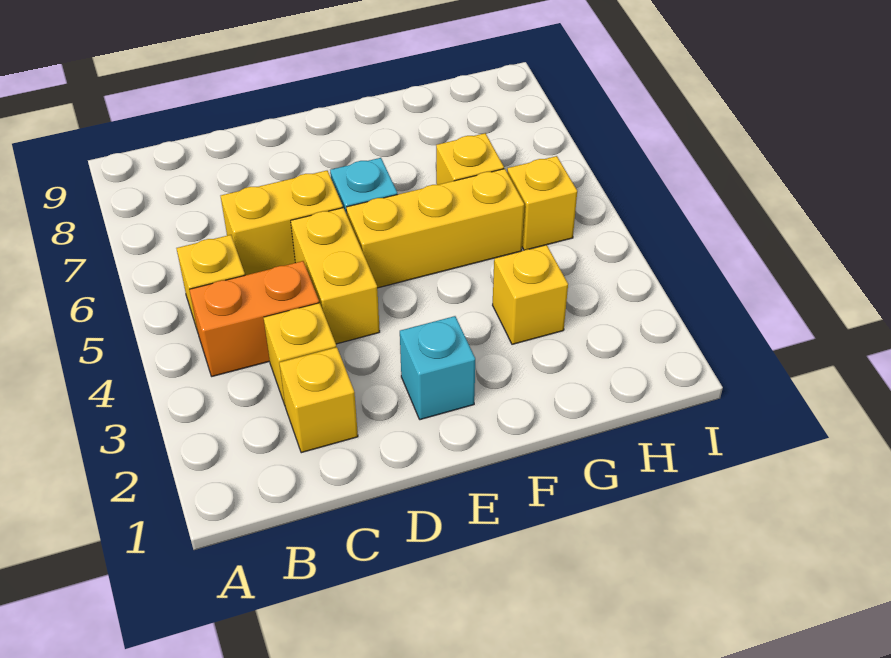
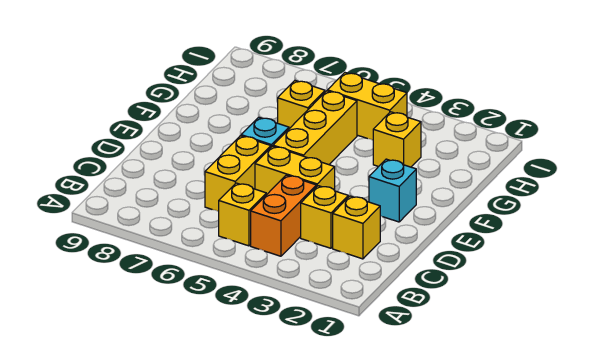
yellow 1x1 brick [507,156,577,250] -> yellow 1x2 brick [328,73,407,140]

